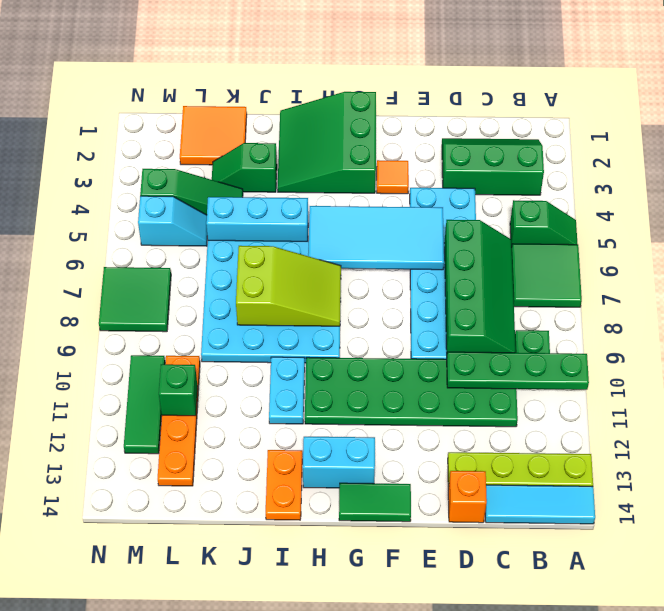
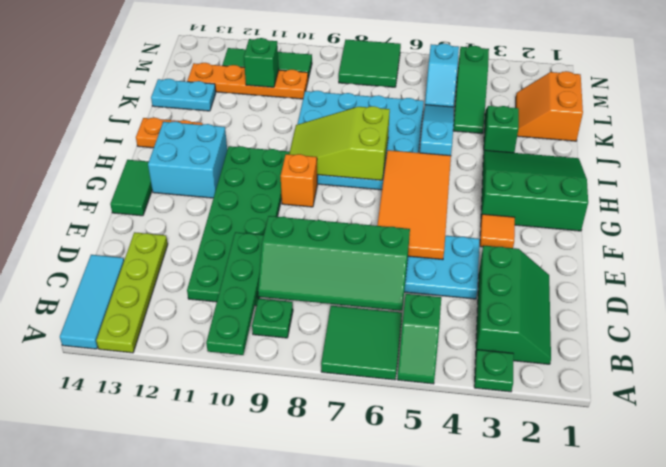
none -> green 1x1 plate [474,350,514,392]
orange 1x1 brick [448,471,487,523] -> orange 1x1 brick moved to [281,154,317,207]
cyan 2x4 tile [308,206,444,270] -> orange 2x4 tile [377,150,451,260]
cyan 1x2 brick [303,437,375,488] -> cyan 2x2 brick [148,121,227,198]
lime 2x3 slope [236,246,341,326] -> lime 2x3 slope turned to [289,106,390,180]
cyan 1x3 brick [206,197,308,241] -> cyan 1x3 slope [420,105,454,156]
cyan 1x2 plate [269,357,305,424] -> cyan 1x2 plate moved to [151,79,216,111]
orange 2x2 tile [180,106,247,165] -> orange 2x2 slope [516,71,583,141]

